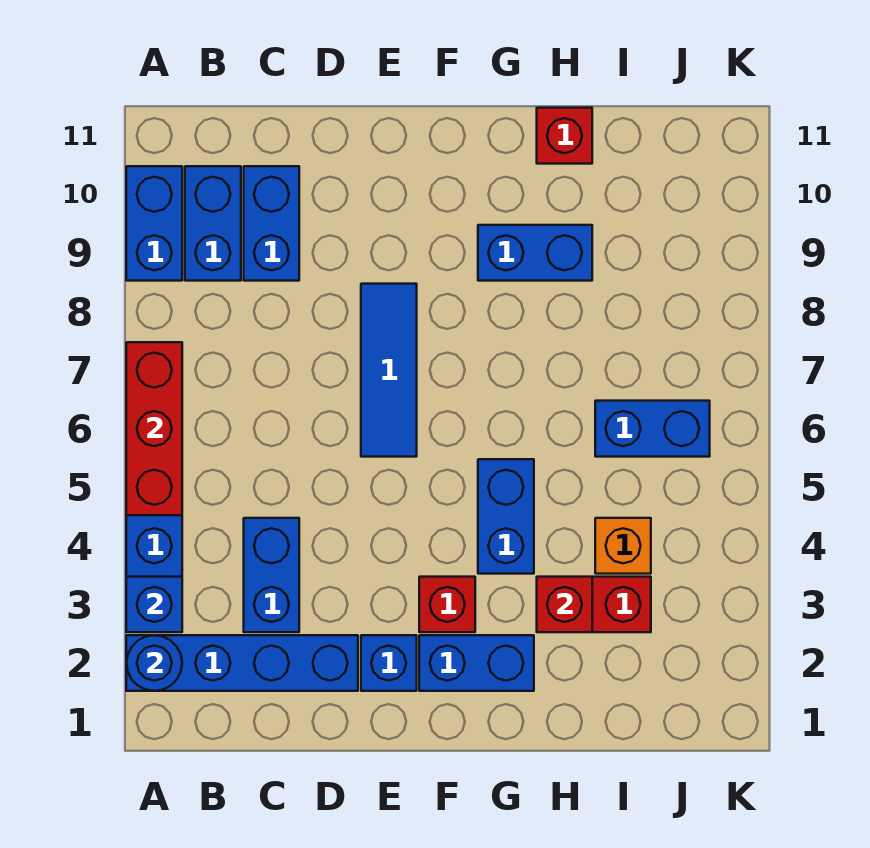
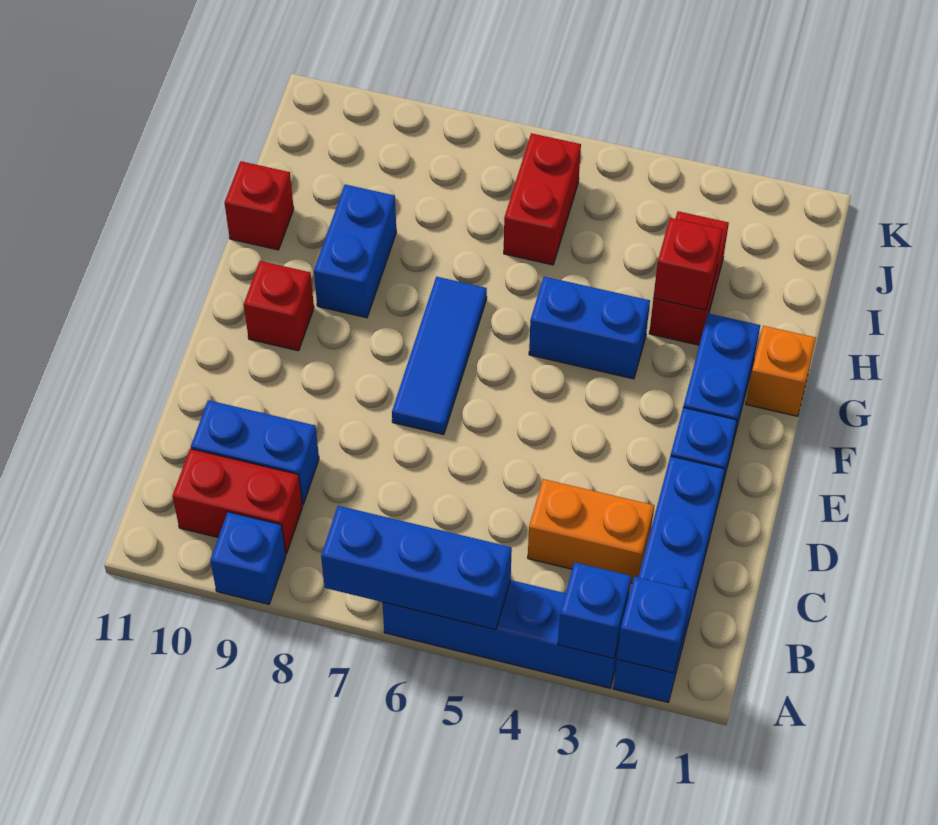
blue 1x1 round brick [126,635,182,691] -> blue 1x1 brick [617,577,692,673]
red 1x3 brick [126,342,182,515] -> blue 1x3 brick [321,506,512,630]
blue 1x2 brick [126,166,182,281] -> blue 1x1 brick [210,512,286,604]
blue 1x2 brick [185,166,241,281] -> red 1x2 brick [173,449,303,554]
blue 1x2 brick [244,518,299,632] -> orange 1x2 brick [528,479,654,584]
blue 1x3 tile [361,284,417,457] -> blue 1x3 tile turned to [392,277,487,435]
red 1x1 brick [419,577,475,632] -> red 1x1 brick moved to [244,261,314,351]
orange 1x1 brick [595,518,651,574] -> orange 1x1 brick moved to [746,326,816,416]
blue 1x2 brick [595,401,710,457] -> red 1x2 brick [504,133,581,265]

